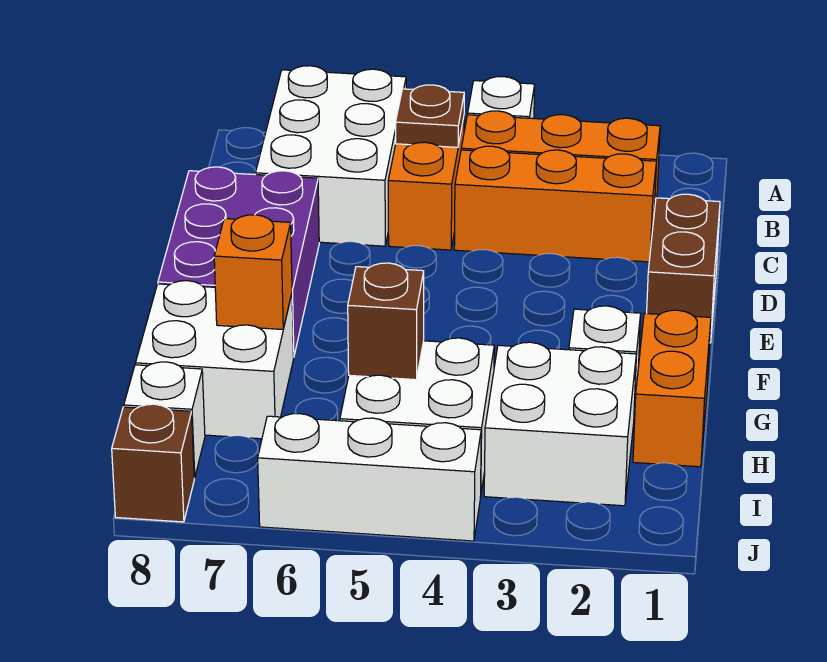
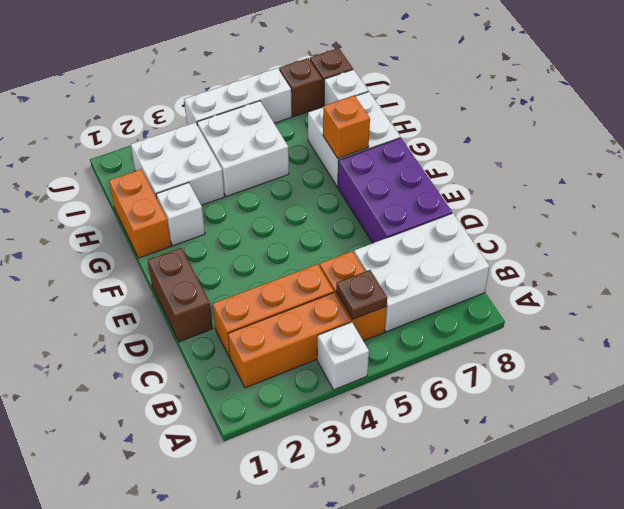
white 2x3 brick [255,66,406,246] -> white 2x3 brick turned to [354,213,490,332]
brown 1x1 brick [348,263,424,380] -> brown 1x1 brick moved to [279,58,322,117]

